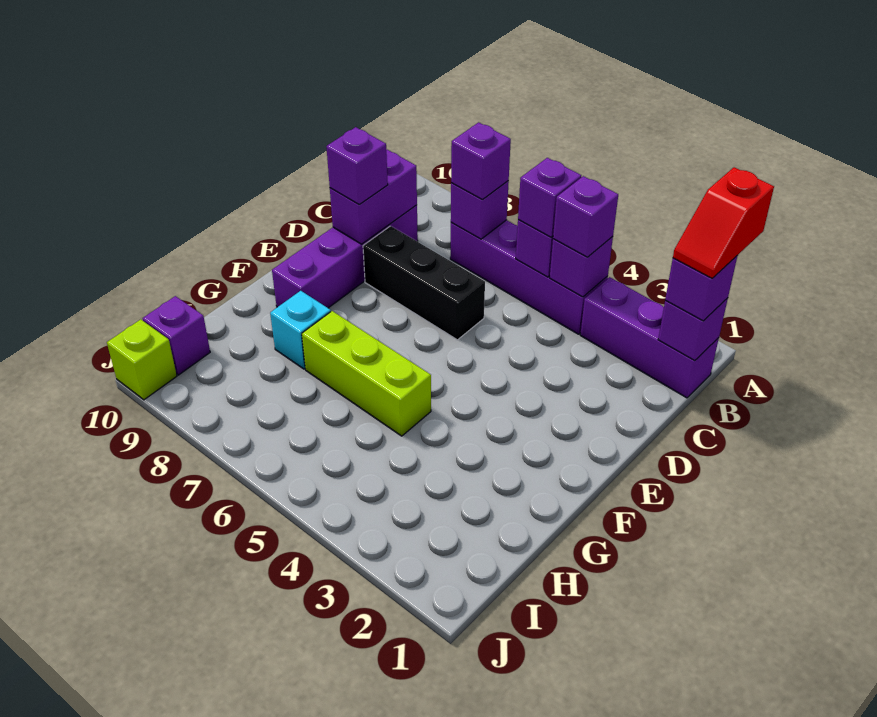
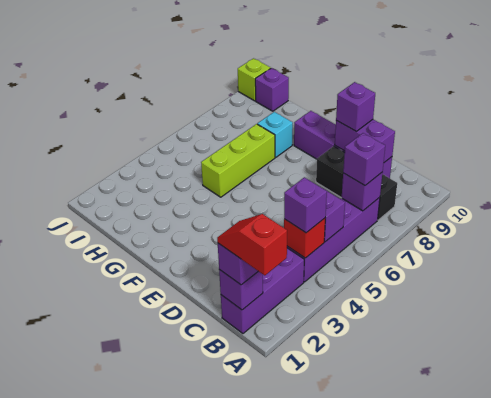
purple 1x1 brick [550,236,613,297] -> red 1x1 brick [284,218,325,258]
purple 1x1 brick [518,158,581,237] -> none
black 1x3 brick [363,226,485,340] -> black 1x3 brick turned to [316,146,397,220]

